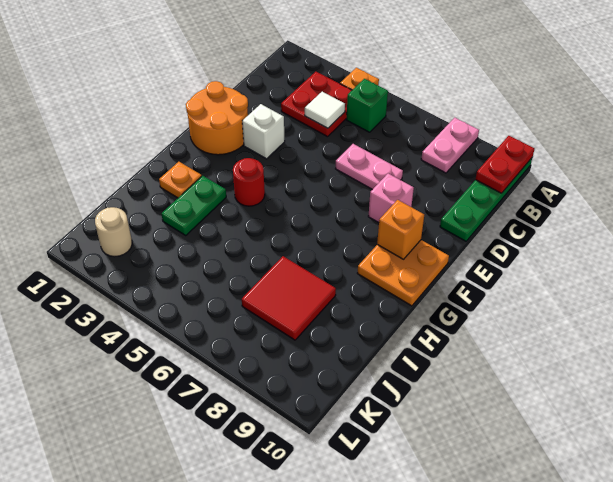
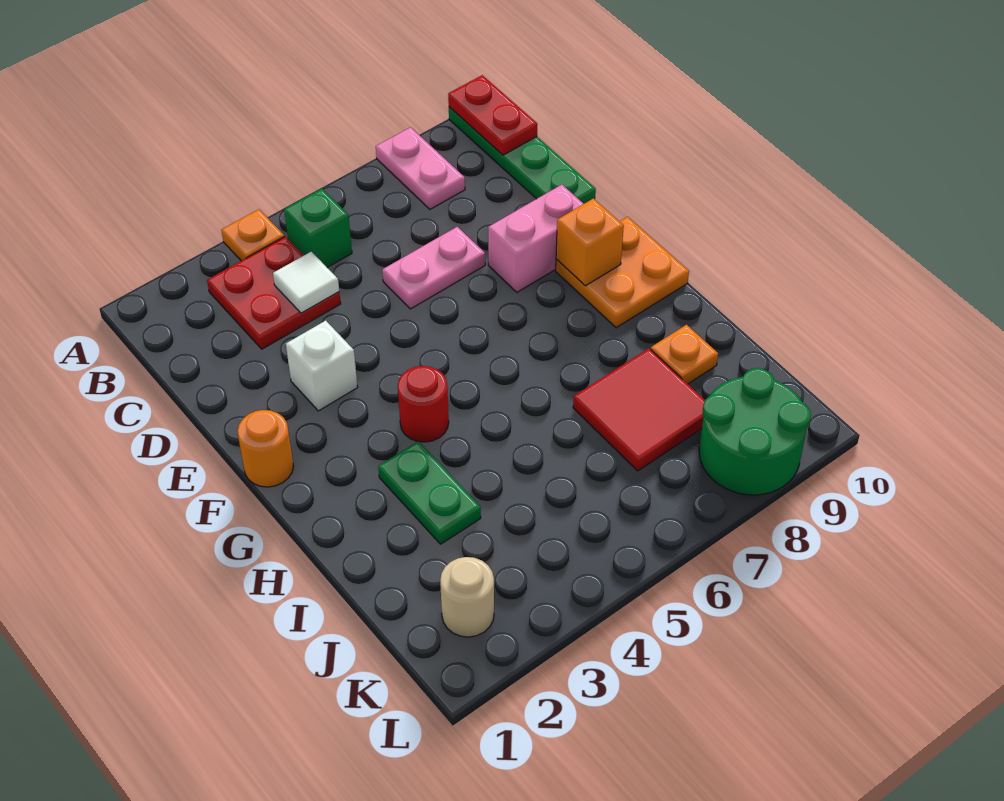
orange 2x2 round brick [186,81,248,155] -> orange 1x1 round brick [237,410,293,487]
pink 1x1 brick [368,174,414,223] -> pink 1x2 brick [488,185,583,292]
orange 1x1 plate [159,162,202,198] -> orange 1x1 plate moved to [651,325,718,384]
none -> green 2x2 round brick [699,368,811,495]

